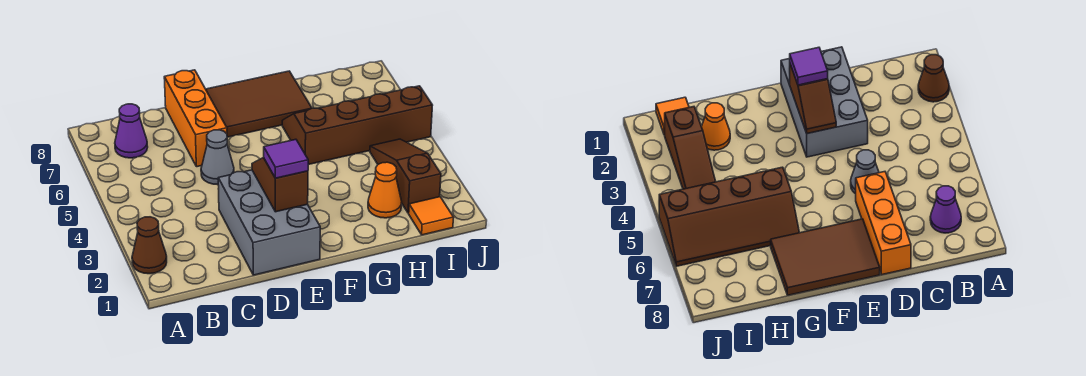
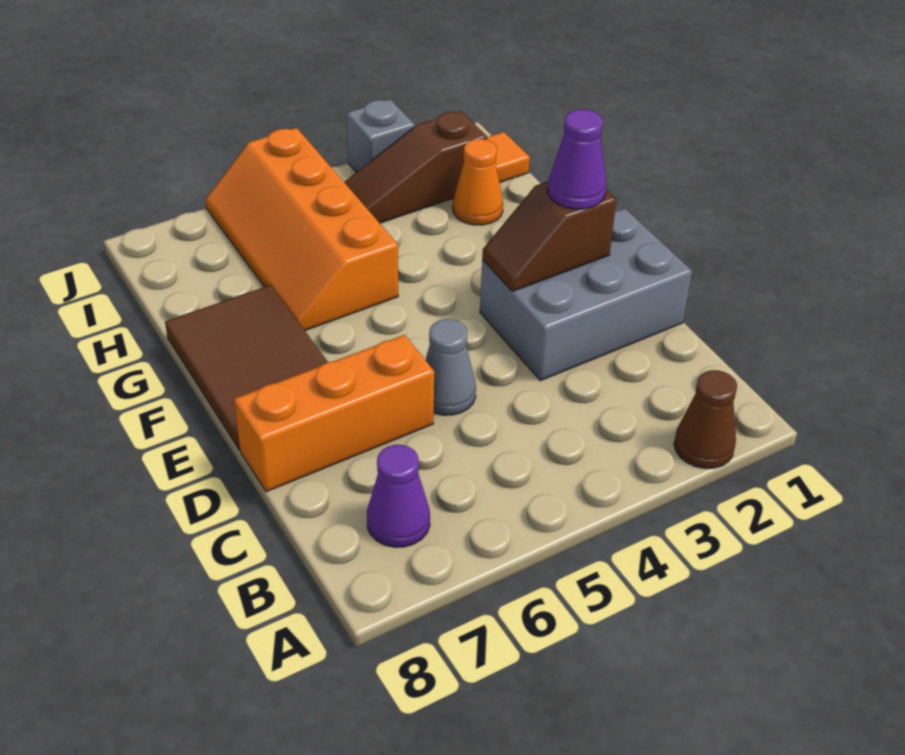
purple 1x1 tile [264,139,308,178] -> purple 1x1 cone [548,109,606,209]
brown 2x4 slope [282,86,433,165] -> orange 2x4 slope [205,128,398,330]
none -> grey 1x1 brick [347,99,415,172]

